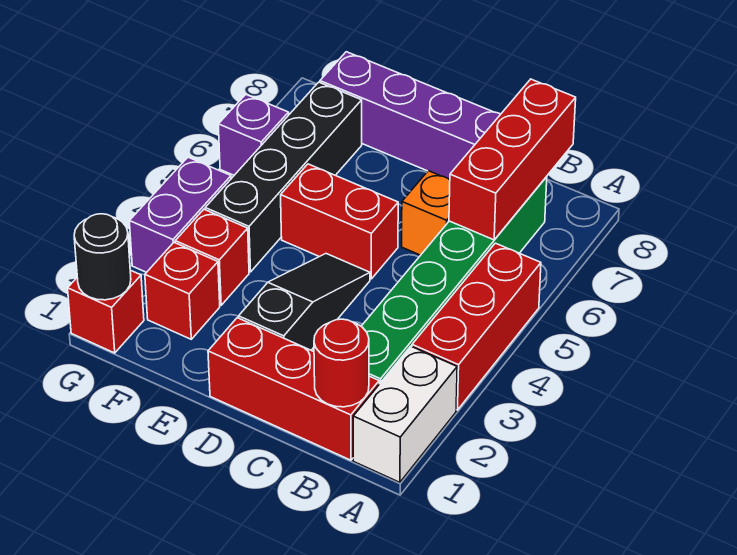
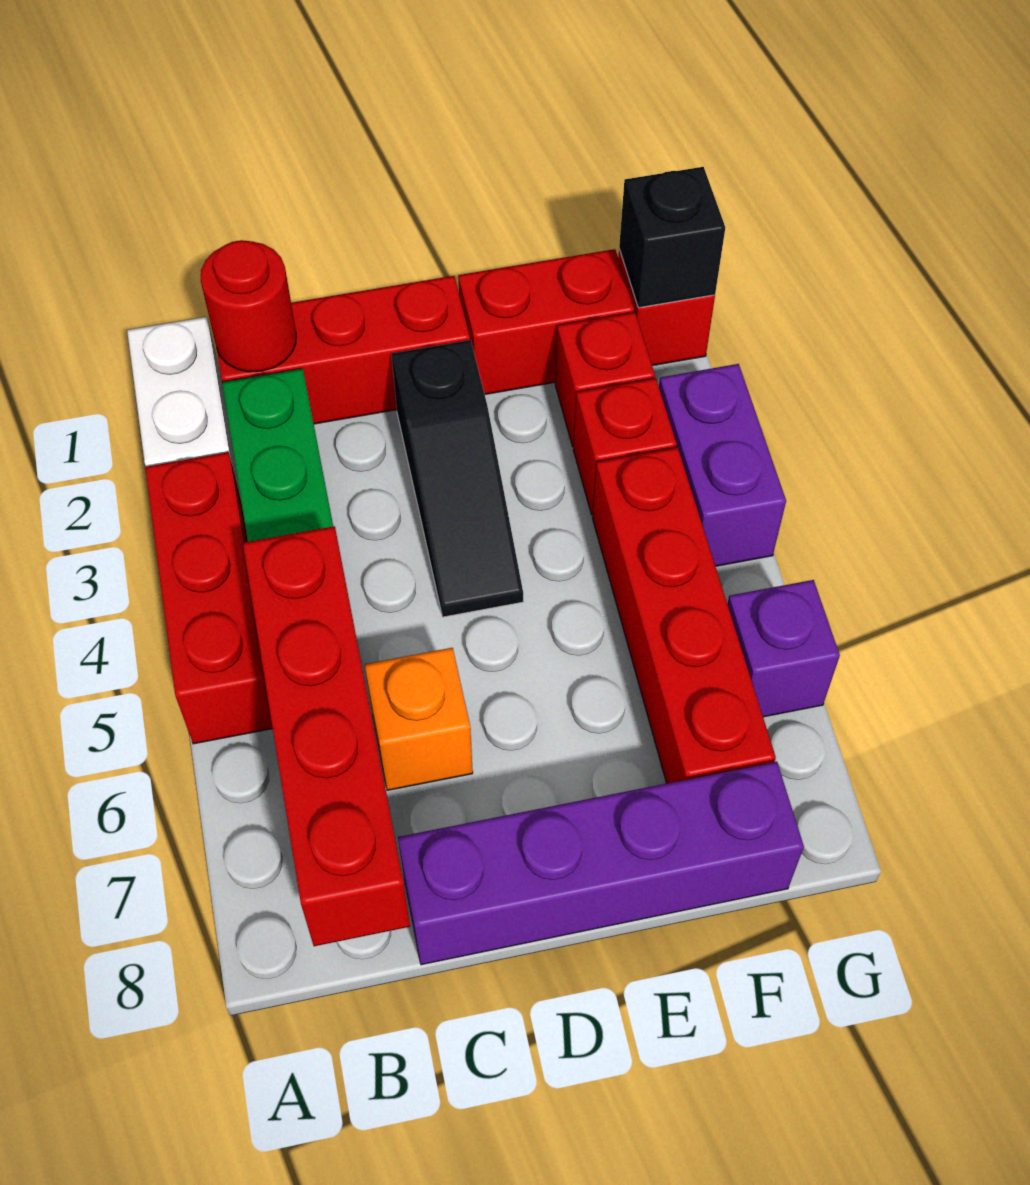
red 1x3 brick [449,79,576,240] -> red 1x4 brick [243,526,410,946]
red 1x2 brick [281,164,398,279] -> red 1x2 brick moved to [458,249,634,394]
black 1x4 brick [205,82,362,272] -> red 1x4 brick [592,447,776,783]
black 1x1 round brick [74,214,131,300] -> black 1x1 brick [619,167,725,308]

